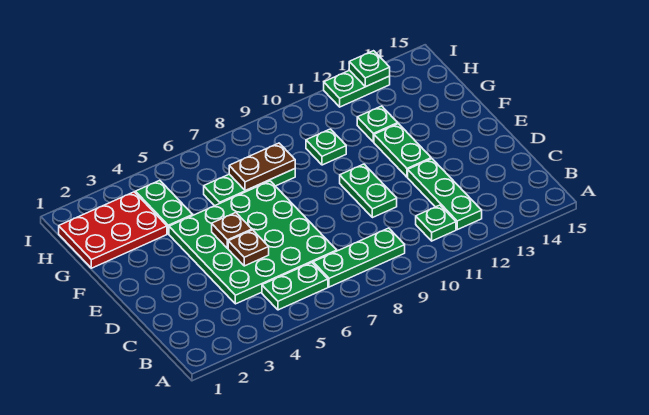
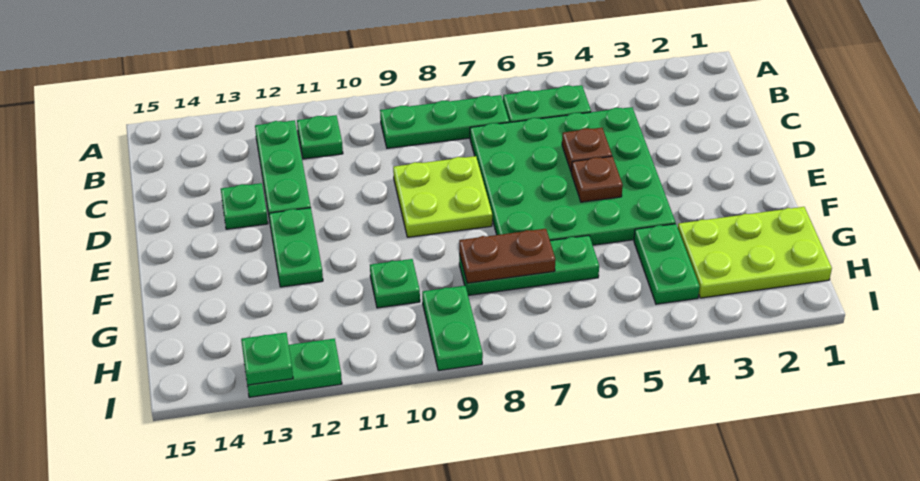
none -> lime 2x2 plate [393,156,492,237]
green 1x2 plate [340,164,397,218] -> green 1x2 plate moved to [422,286,483,371]
red 2x3 plate [59,192,167,268] -> lime 2x3 plate [678,207,832,298]
green 1x1 plate [357,106,398,142] -> green 1x1 plate moved to [221,183,268,229]

